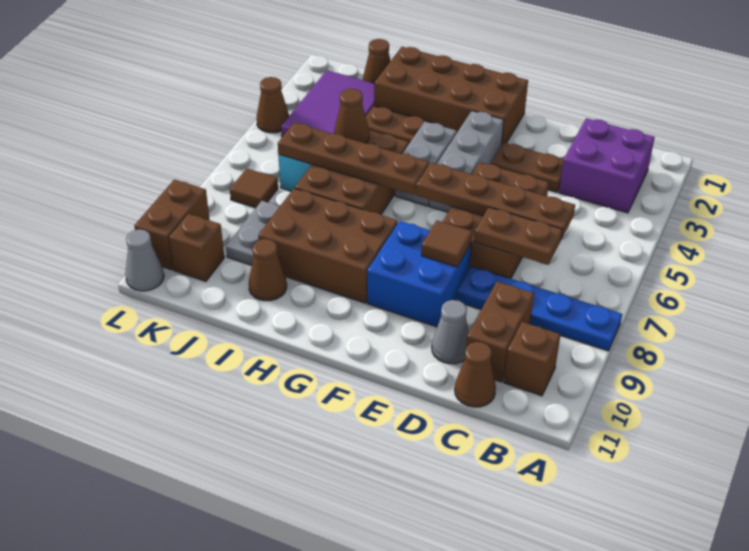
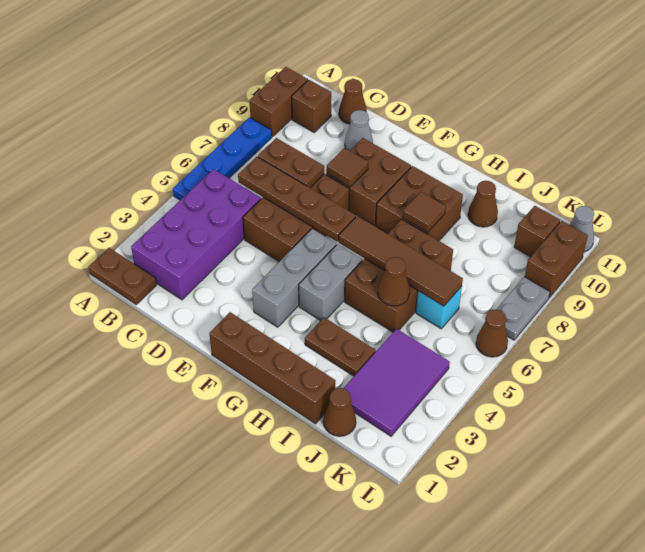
blue 1x4 plate [457,267,622,351] -> blue 1x4 plate turned to [173,117,272,200]
purple 2x2 brick [559,118,655,213] -> purple 2x4 brick [131,169,261,300]
brown 1x2 brick [466,282,534,382] -> brown 1x2 brick moved to [249,67,308,137]
brown 1x2 plate [491,143,564,192] -> brown 1x2 plate moved to [89,248,157,304]
blue 2x2 brick [367,221,471,327] -> brown 2x2 brick [326,138,411,226]
brown 2x4 brick [374,47,528,145] -> brown 1x4 brick [209,312,336,424]
brown 1x4 plate [278,123,429,195] -> brown 1x4 tile [339,216,463,306]
brown 2x3 brick [258,188,398,303] -> brown 2x2 brick [376,166,463,241]
grey 1x2 plate [226,201,280,265] -> grey 1x2 plate moved to [497,277,550,340]
brown 1x1 tile [230,168,278,208] -> brown 1x1 tile moved to [403,192,446,232]
brown 1x1 cone [257,77,289,133] -> brown 1x1 cone moved to [476,309,508,357]

